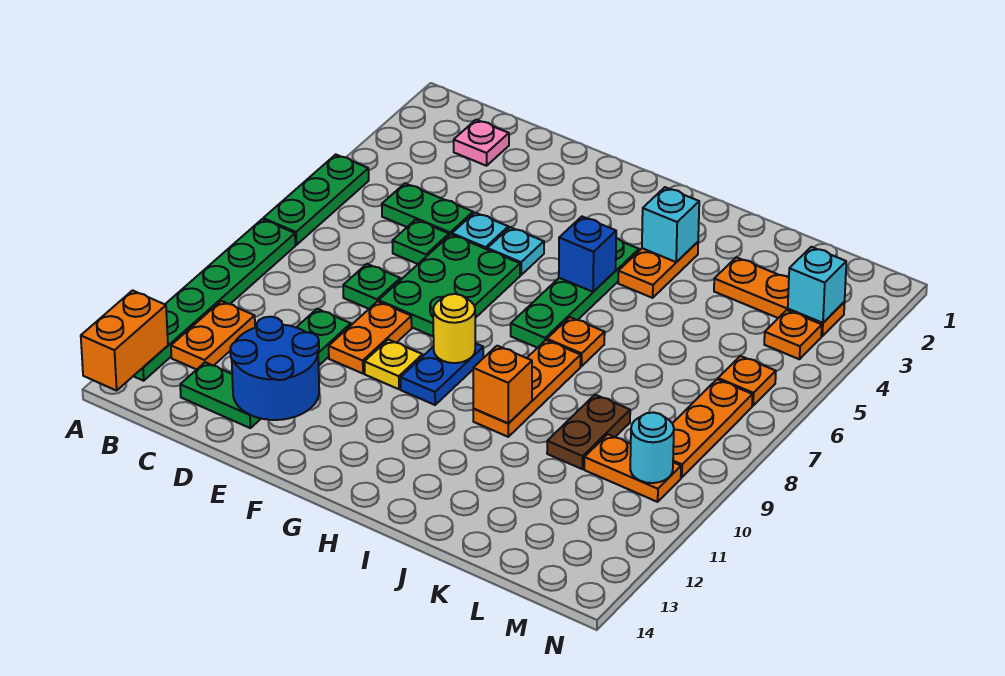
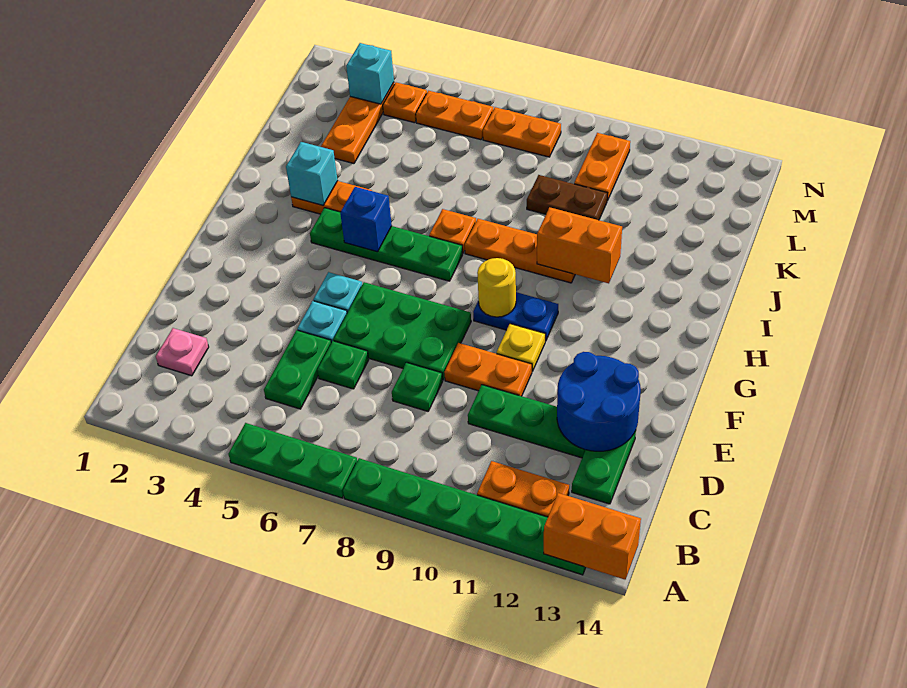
orange 1x1 brick [473,346,532,423] -> orange 1x2 brick [537,207,622,283]
orange 1x1 plate [718,356,776,406] -> orange 1x2 plate [416,91,493,140]
orange 1x3 plate [672,379,752,478] -> orange 1x2 plate [483,107,561,157]
cyan 1x1 round brick [630,412,674,483] -> none

